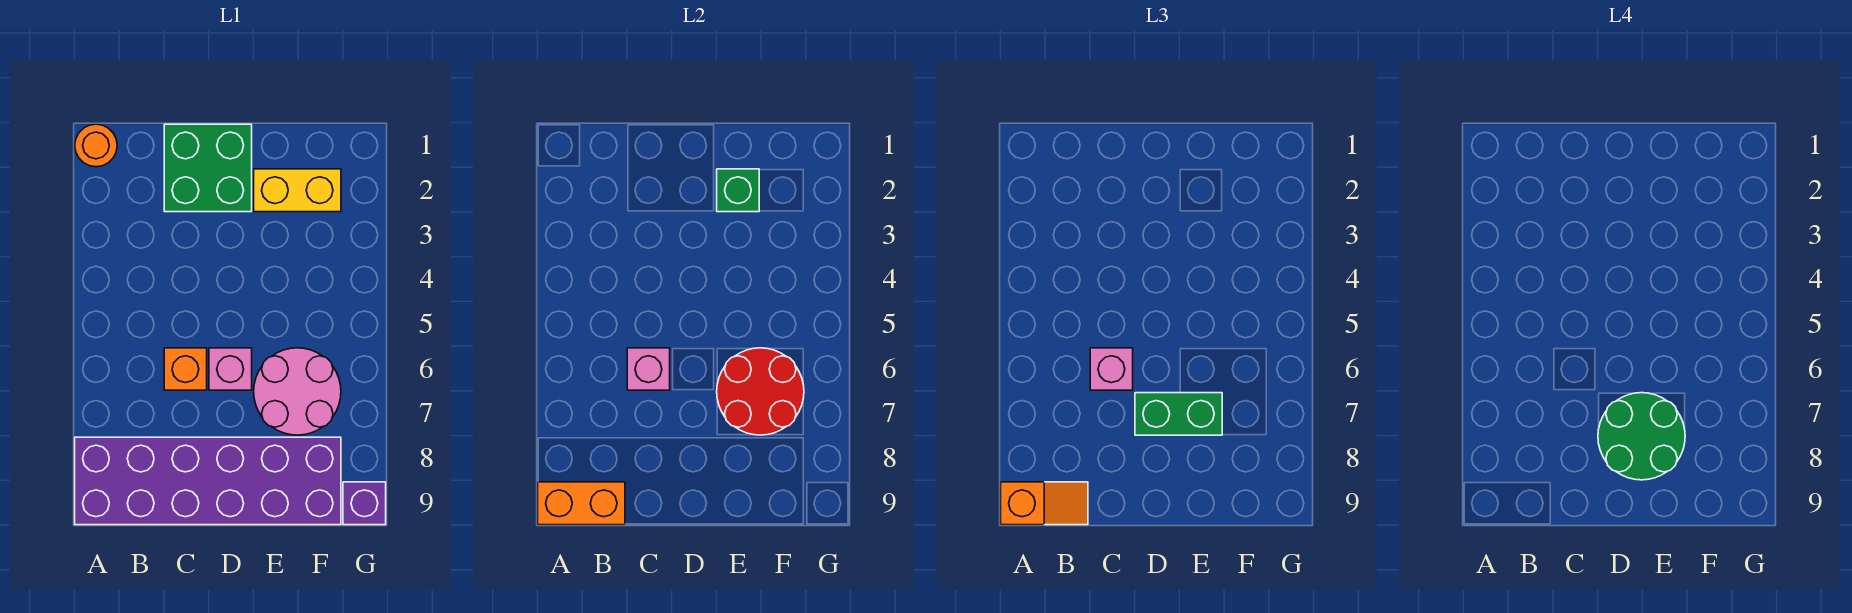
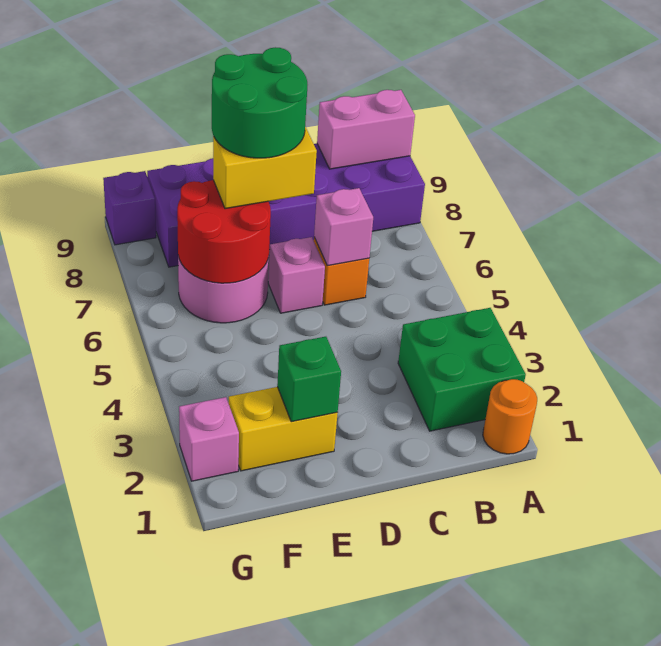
orange 1x2 brick [538,482,625,525] -> pink 1x2 brick [317,90,415,169]
orange 1x2 slope [1001,482,1088,525] -> none
green 2x2 brick [164,124,252,212] -> green 2x2 brick moved to [398,308,526,431]
pink 1x1 brick [1090,348,1133,390] -> pink 1x1 brick moved to [179,397,239,481]
green 1x2 brick [1135,393,1222,435] -> yellow 1x2 brick [213,127,317,209]

